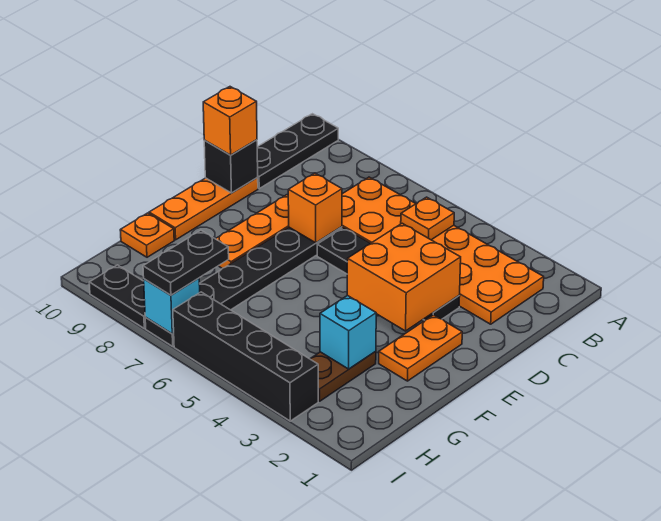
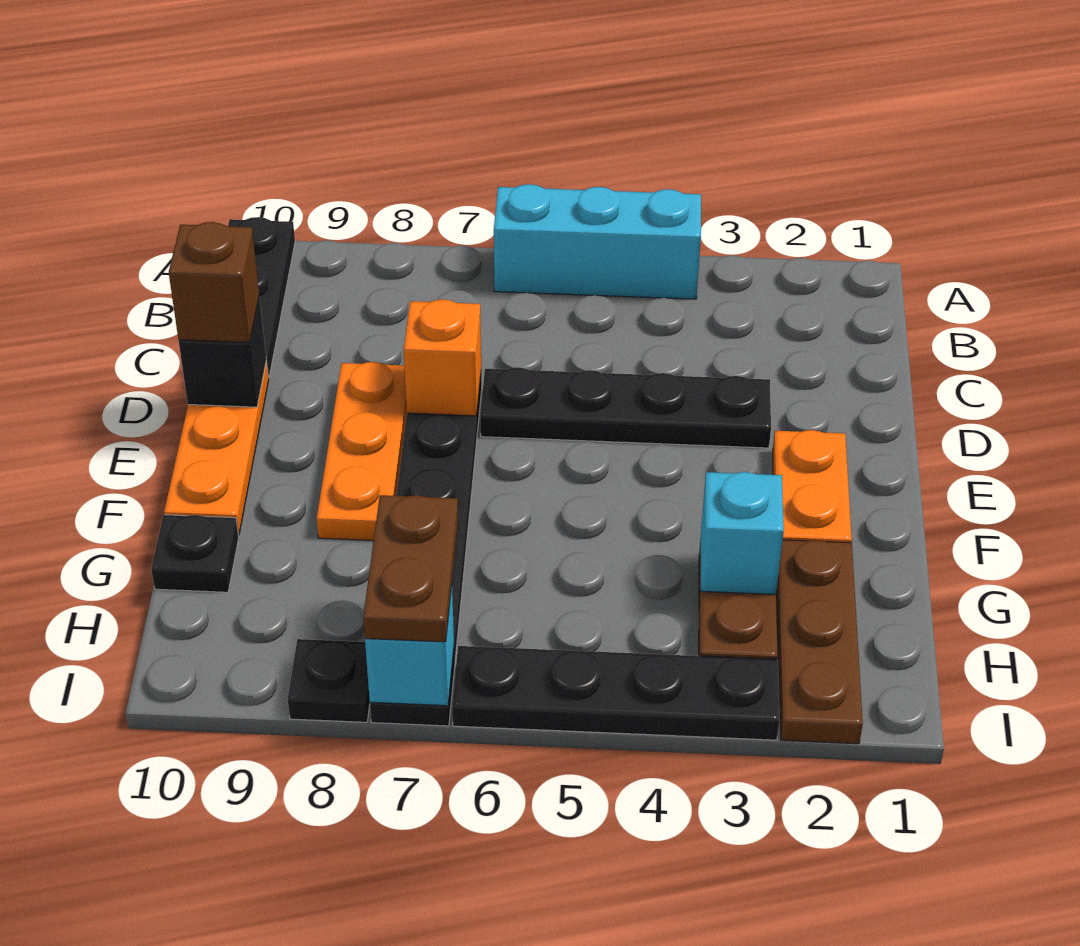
none -> cyan 1x3 brick [494,184,701,299]
orange 2x6 plate [342,177,544,324] -> none
orange 1x1 plate [401,197,454,240] -> none
orange 2x2 brick [347,223,461,331] -> none
orange 1x1 brick [203,87,257,155] -> brown 1x1 brick [169,222,259,342]
none -> brown 1x3 plate [777,540,863,744]
orange 1x1 plate [120,213,174,257] -> black 1x1 plate [151,515,239,592]
black 1x2 plate [143,230,229,295] -> brown 1x2 plate [363,495,458,642]
black 1x4 brick [173,292,318,421] -> black 1x4 plate [452,646,779,740]
black 1x2 plate [89,265,146,329] -> black 1x1 plate [288,639,370,722]

